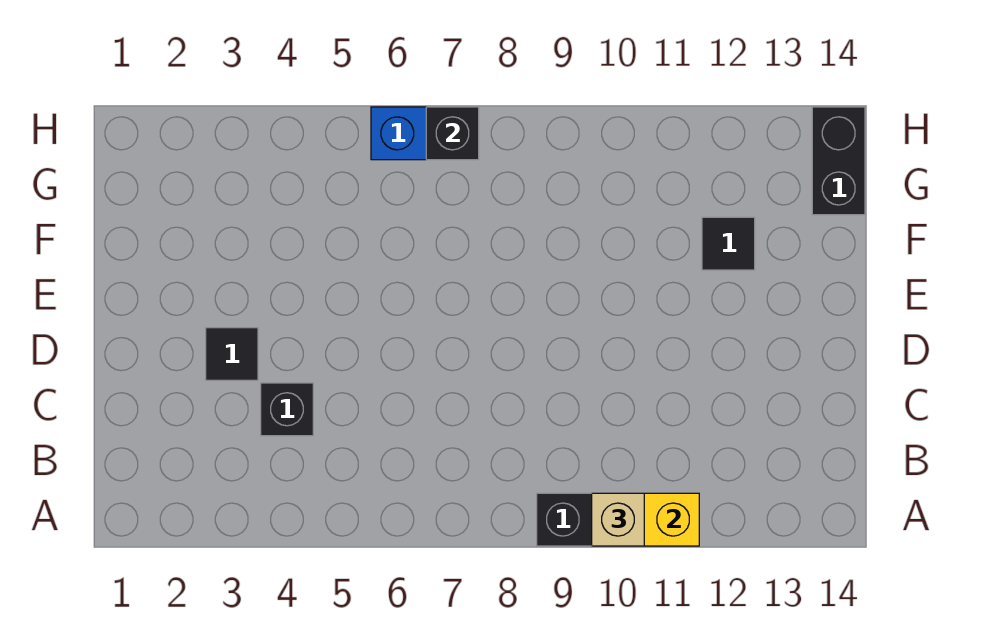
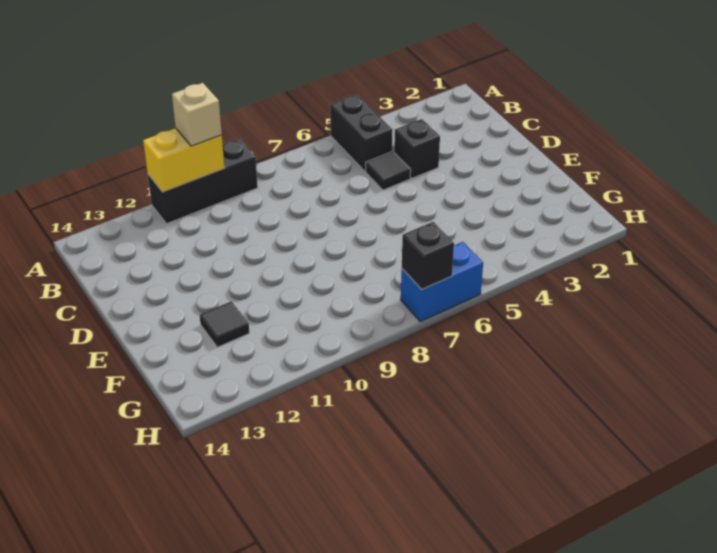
black 1x1 tile [206,328,258,380] -> black 1x1 tile moved to [366,152,411,190]
black 1x2 brick [812,107,865,215] -> black 1x2 brick moved to [330,95,393,171]

